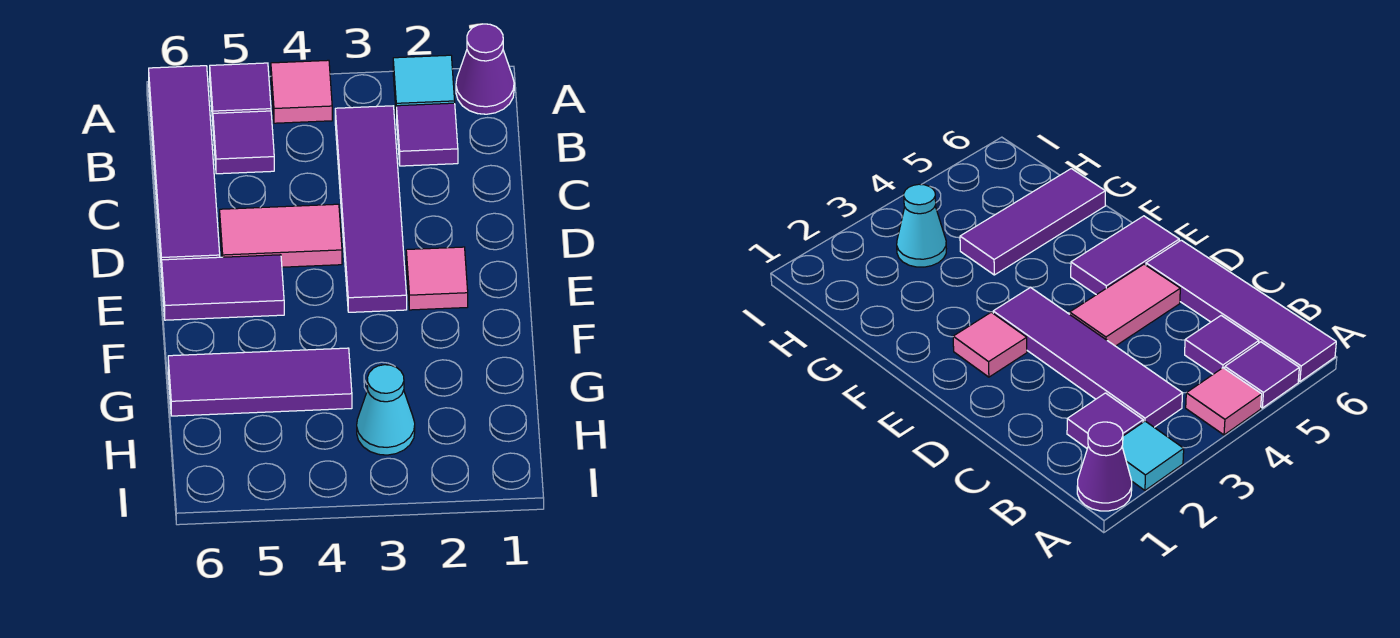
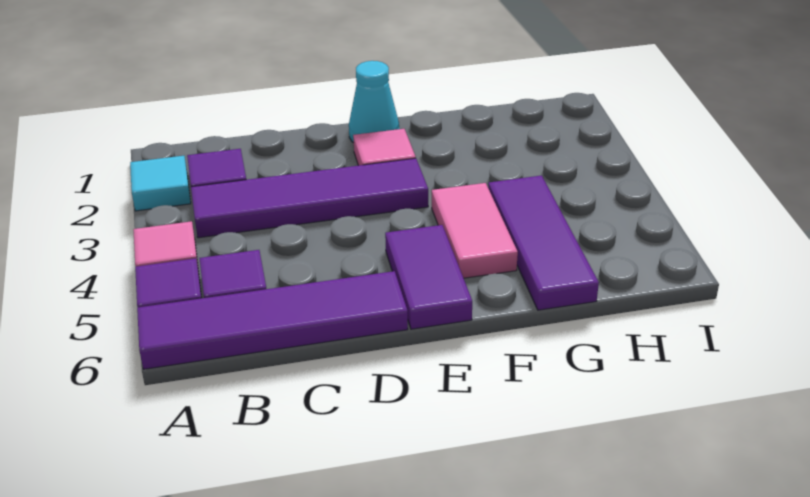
purple 1x1 cone [456,24,514,114] -> none
pink 1x2 tile [220,204,342,267] -> pink 1x2 tile moved to [432,183,518,278]
cyan 1x1 cone [357,365,415,455] -> cyan 1x1 cone moved to [349,61,399,143]

